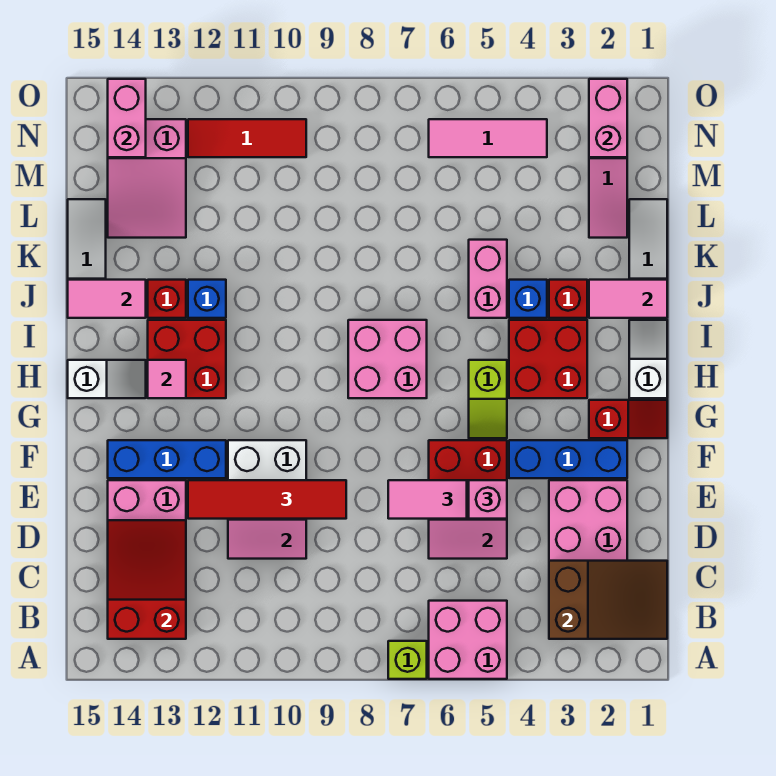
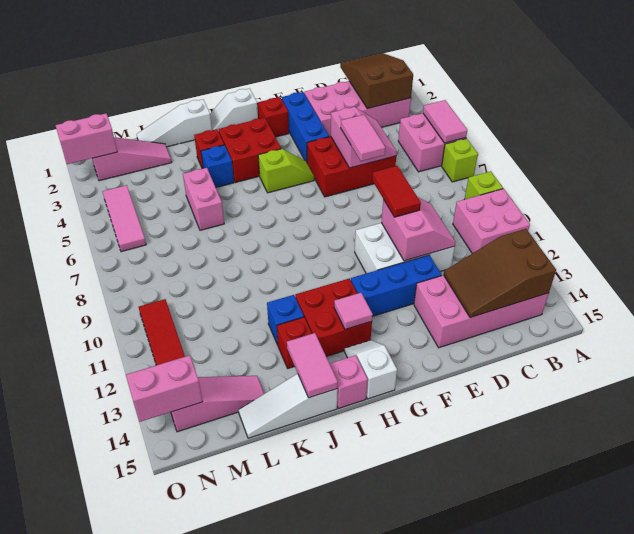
none -> lime 1x1 brick [465,171,503,199]
red 2x3 slope [108,520,186,639] -> brown 2x3 slope [444,229,556,318]
pink 1x1 brick [469,480,507,519] -> pink 1x1 brick moved to [330,355,368,409]
red 1x4 tile [188,480,346,519] -> red 1x2 tile [372,166,421,217]
blue 1x3 brick [108,440,226,478] -> blue 1x3 brick turned to [351,255,442,316]
pink 2x2 brick [348,320,427,398] -> pink 2x2 brick moved to [453,189,530,253]
pink 1x2 tile [589,280,667,318] -> pink 1x2 tile moved to [423,100,467,143]
pink 1x2 brick [469,240,507,318] -> pink 1x2 brick turned to [183,168,224,230]
pink 2x3 slope [108,119,186,238] -> pink 1x3 slope [171,376,264,432]

